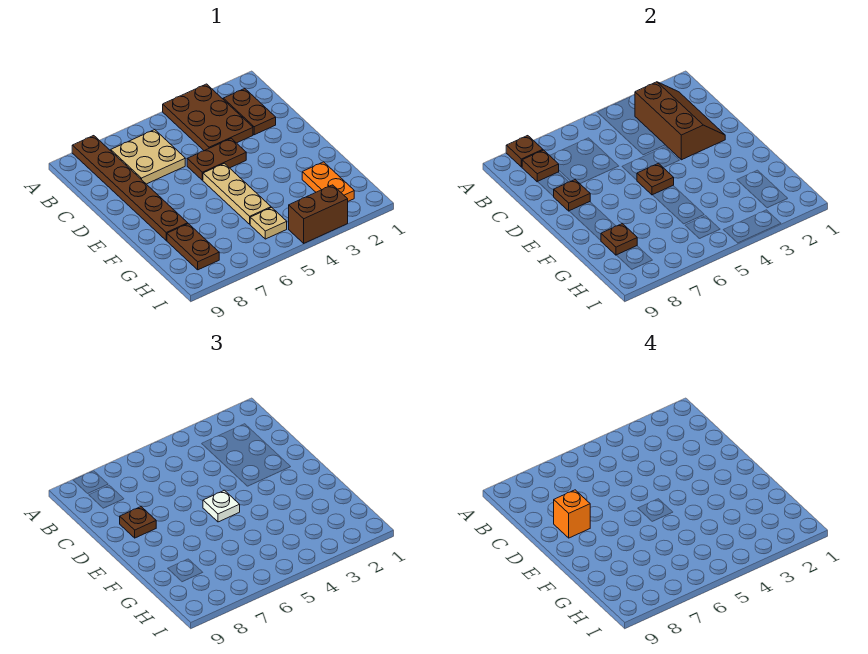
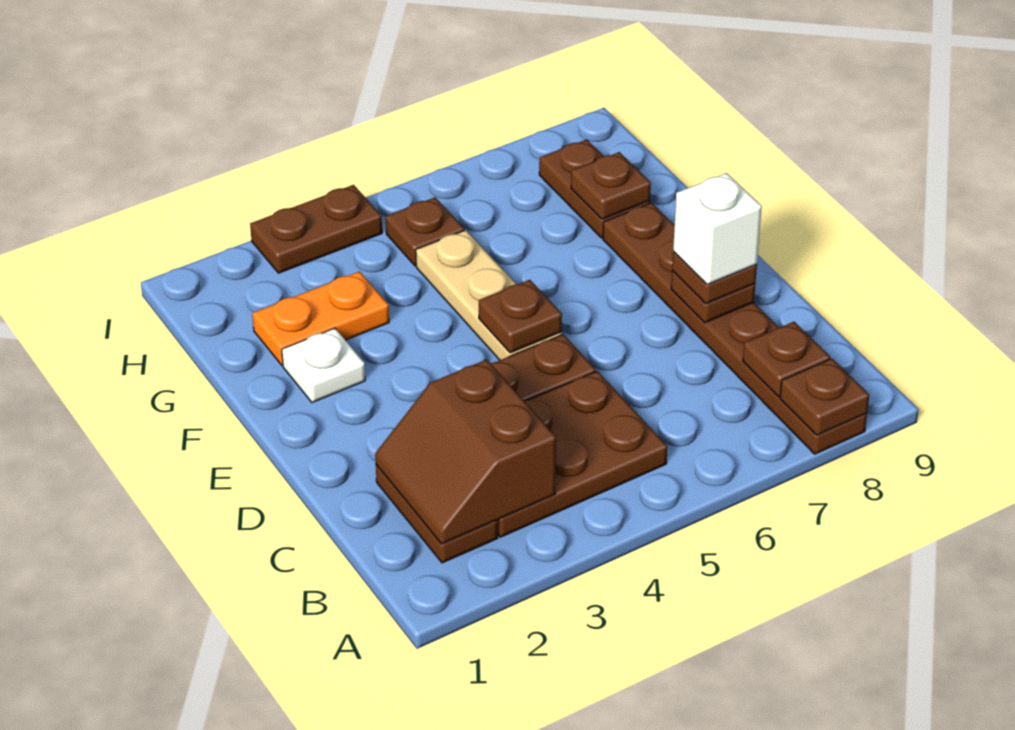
brown 2x3 plate [163,84,253,151] -> brown 2x3 plate turned to [498,371,667,537]
brown 2x3 slope [635,82,725,160] -> brown 2x2 slope [375,359,556,544]
tan 2x2 plate [111,130,185,184] -> none
orange 1x1 brick [554,490,590,538] -> white 1x1 brick [673,173,762,284]
white 1x1 plate [203,490,240,522] -> white 1x1 plate moved to [282,328,365,403]
orange 1x2 plate [302,162,354,201] -> orange 1x2 plate turned to [252,271,389,365]
tan 1x1 plate [250,208,287,239] -> brown 1x1 plate [386,197,464,266]
brown 1x2 brick [289,185,348,243] -> brown 1x2 plate [250,185,382,273]

